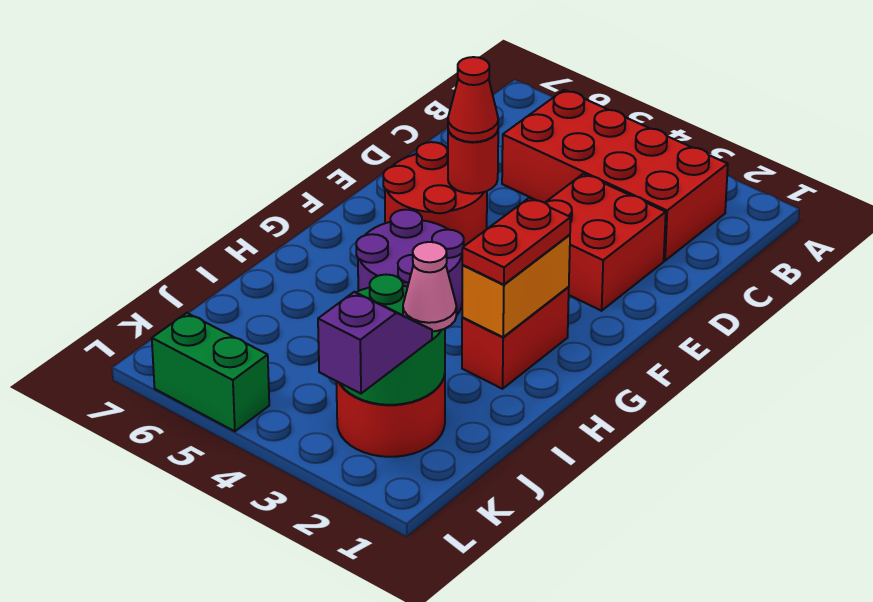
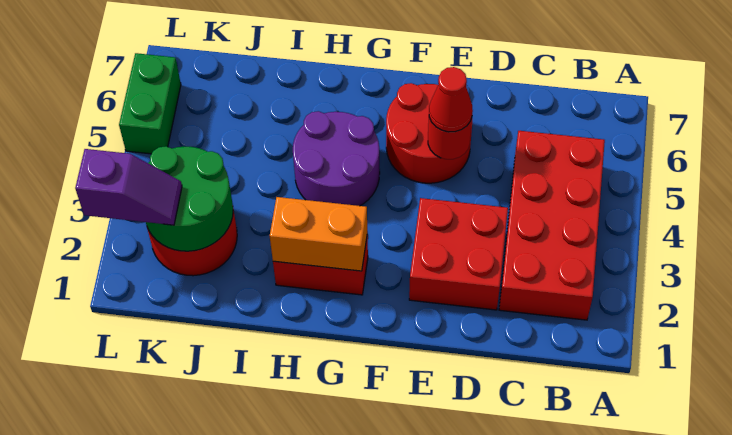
red 1x2 plate [462,198,571,285] -> none
pink 1x1 cone [403,242,457,331] -> none

